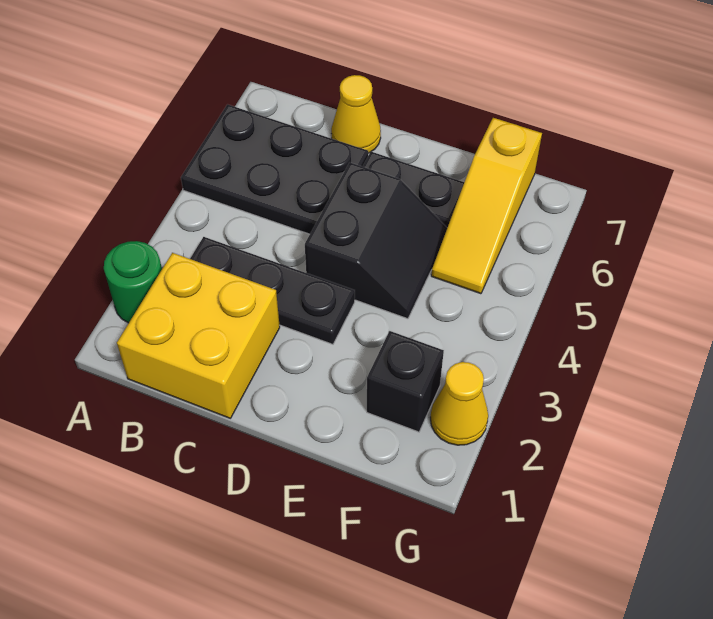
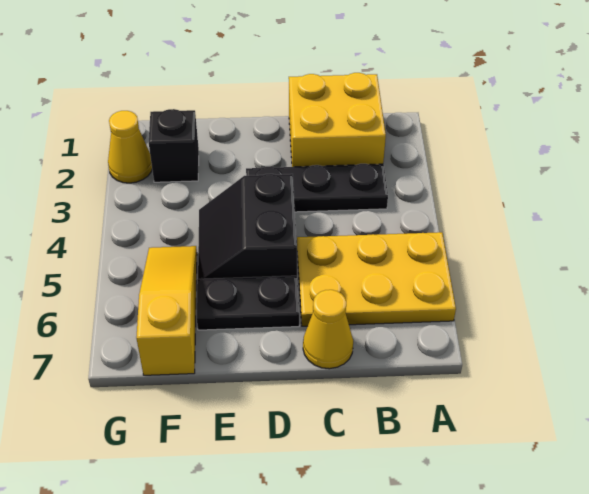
green 1x1 round brick [104,241,162,323] -> none
black 2x3 plate [181,104,368,234] -> yellow 2x3 plate [297,232,456,326]

